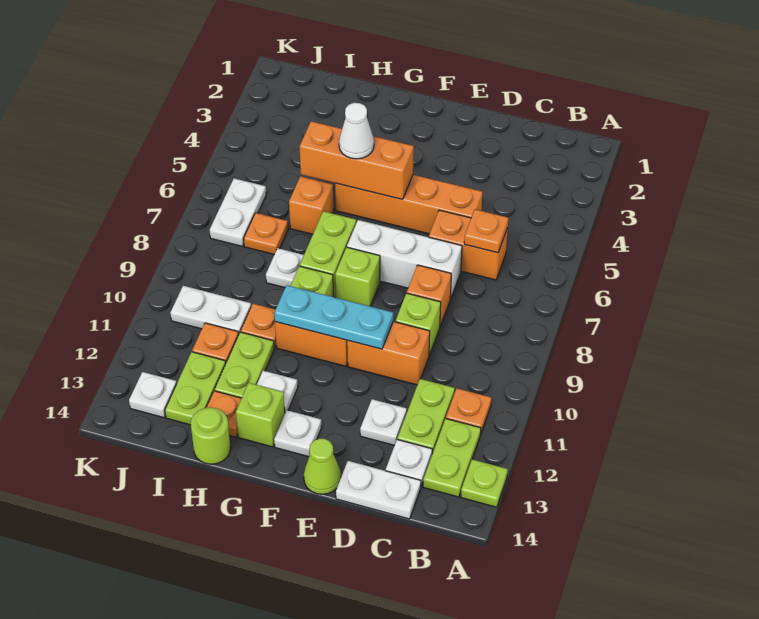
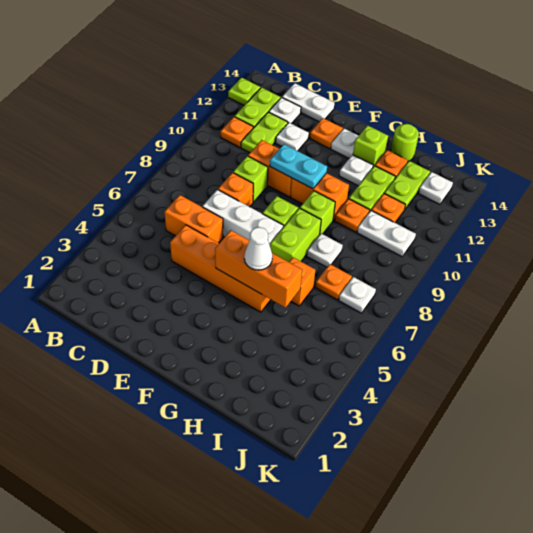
orange 1x1 plate [464,209,508,253] -> orange 1x1 plate moved to [310,118,343,149]
cyan 1x3 plate [274,285,393,349] -> cyan 1x2 plate [270,144,327,189]
lime 1x1 cone [304,439,341,494] -> none
white 1x2 plate [210,178,266,246] -> white 1x1 plate [339,277,376,313]

